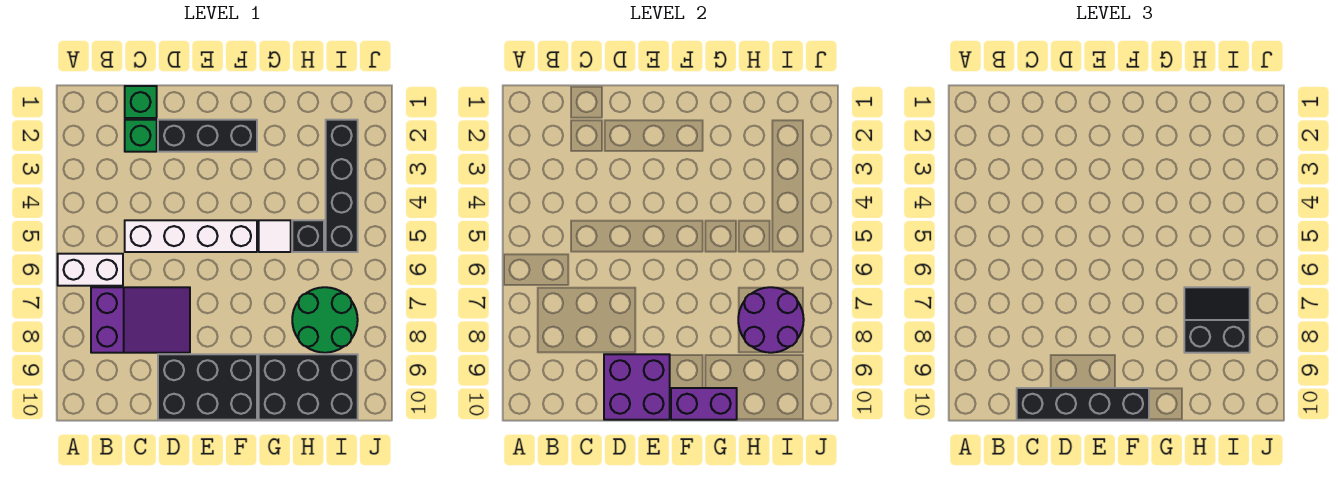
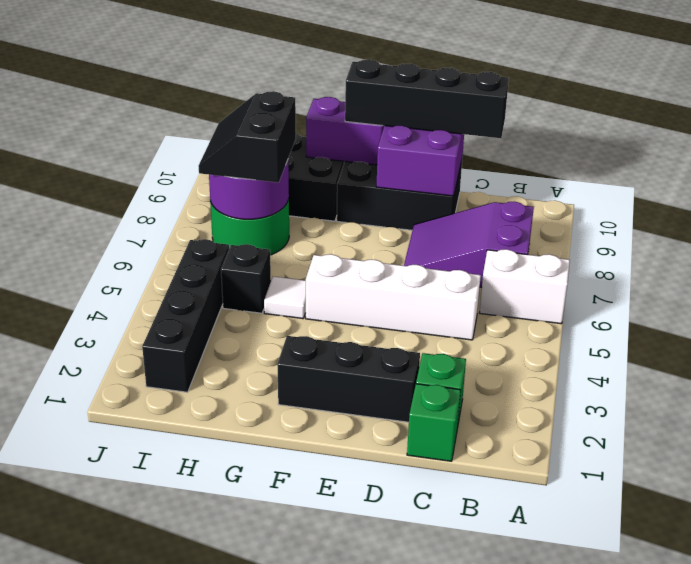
black 2x2 slope [1184,287,1250,353] -> black 2x2 slope turned to [199,91,296,182]

